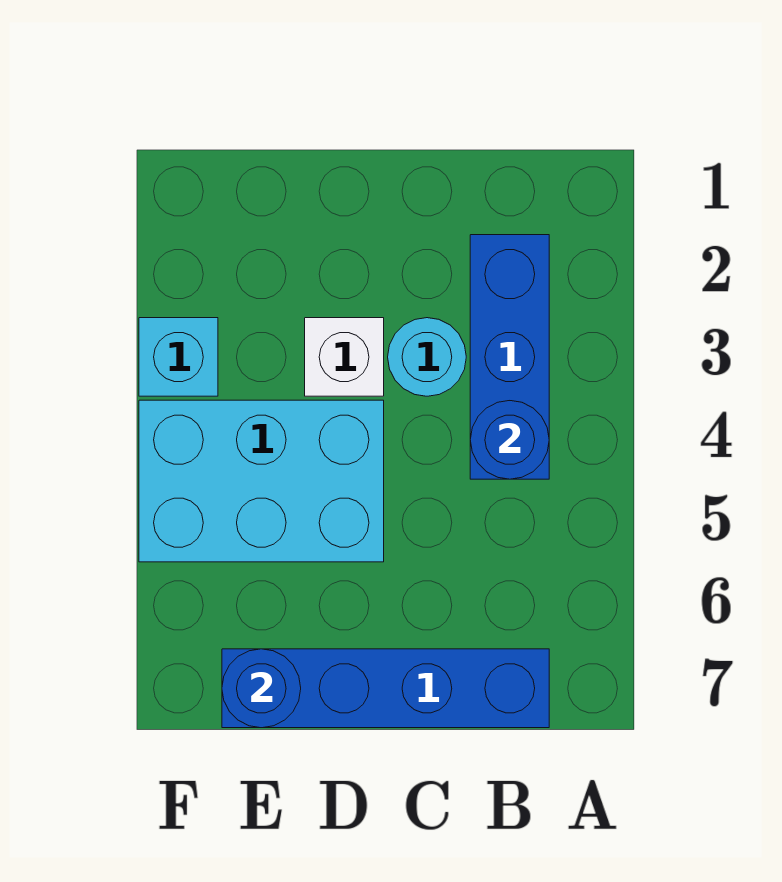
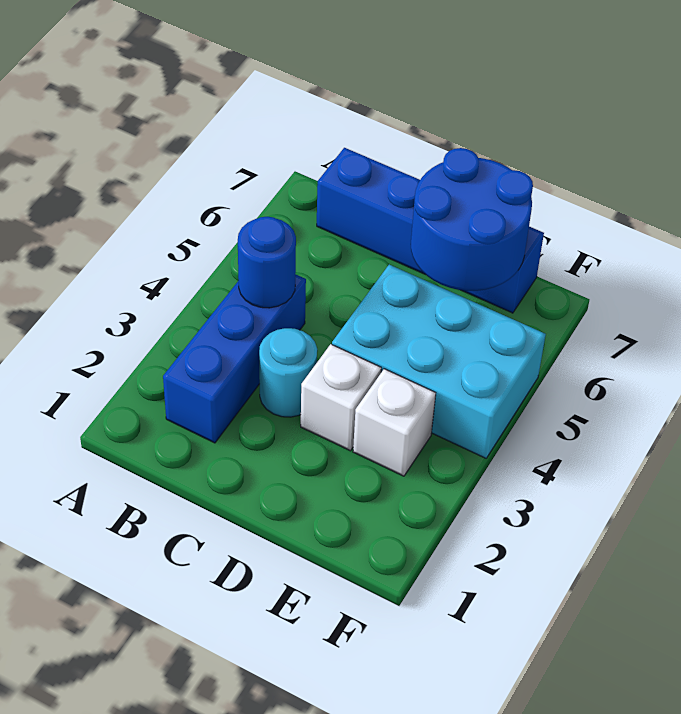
none -> white 1x1 brick [353,369,436,476]
blue 1x1 round brick [222,649,301,728] -> blue 2x2 round brick [411,148,533,291]
cyan 1x1 brick [139,318,218,396] -> none

